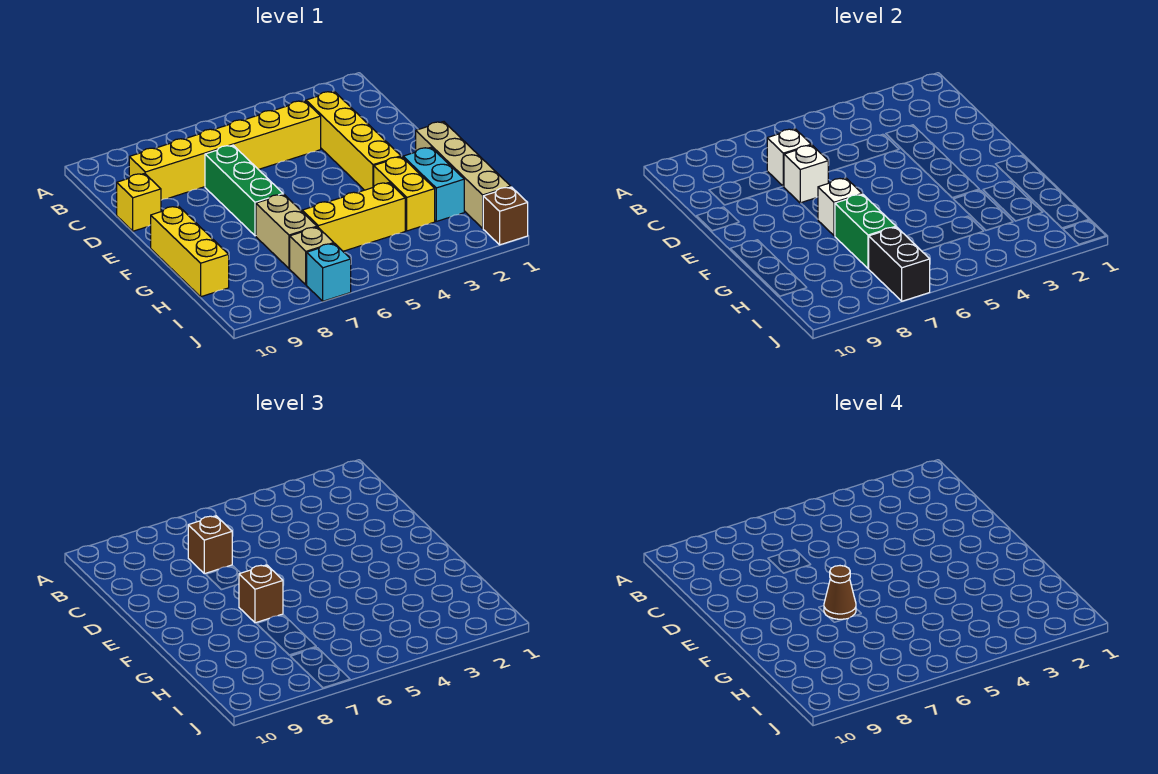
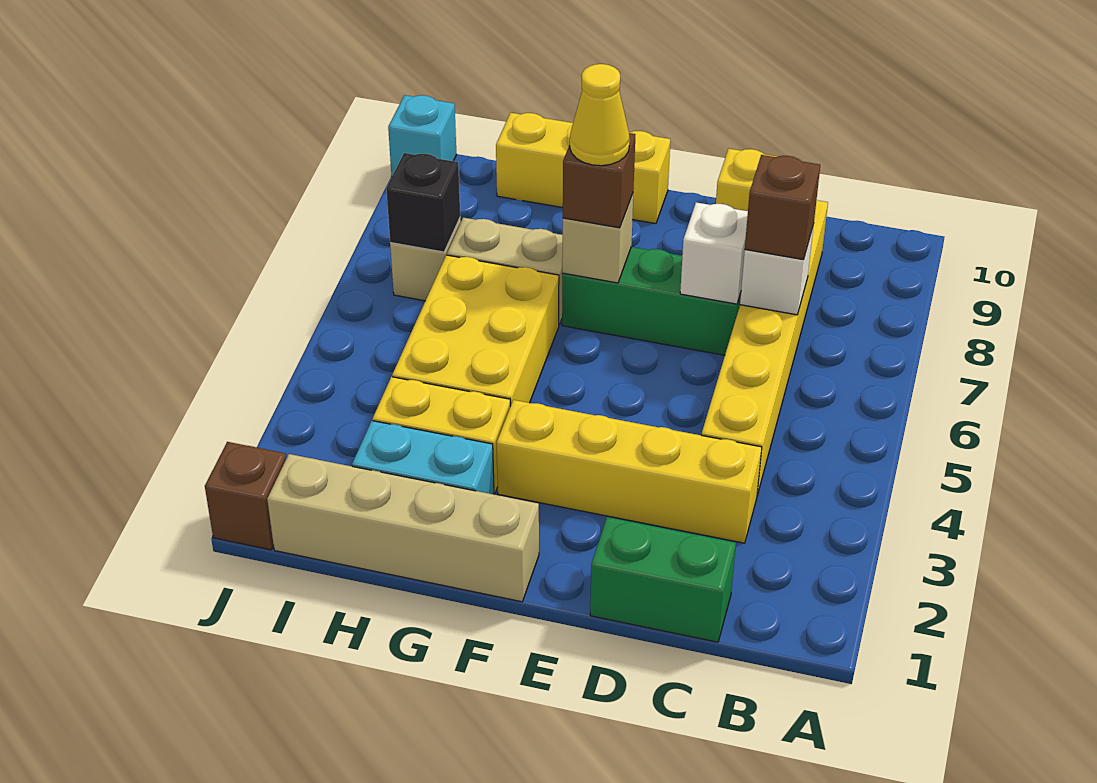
white 1x1 brick [818,178,862,236] -> tan 1x1 brick [562,194,633,283]
brown 1x1 cone [824,566,856,619] -> yellow 1x1 cone [570,64,630,166]
green 1x2 brick [835,194,896,268] -> green 1x2 brick moved to [590,517,736,642]
yellow 1x3 brick [302,183,405,251] -> yellow 2x3 brick [392,255,559,406]
black 1x2 brick [869,227,930,301] -> black 1x1 brick [386,153,460,252]
cyan 1x1 brick [307,243,351,301] -> cyan 1x1 brick moved to [388,95,456,176]

